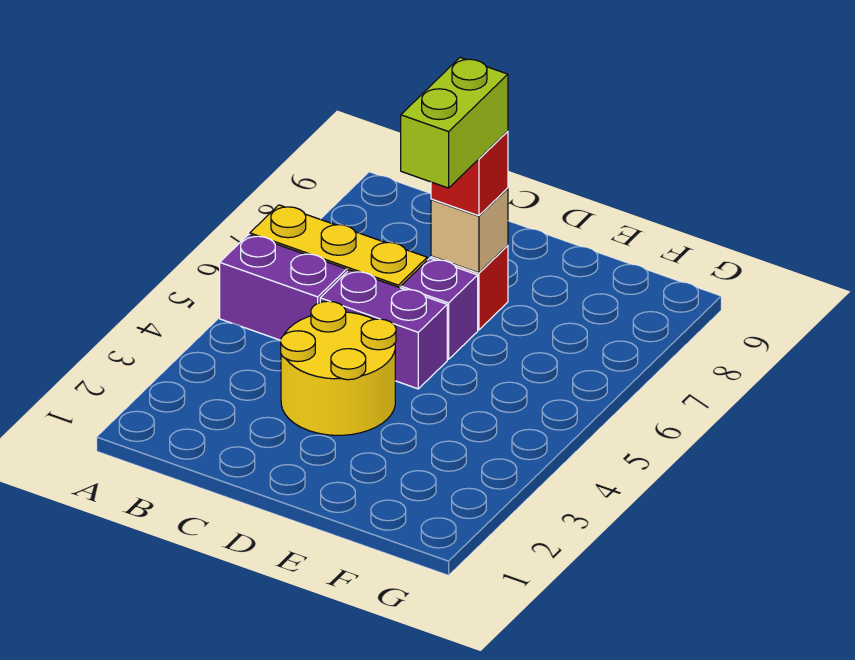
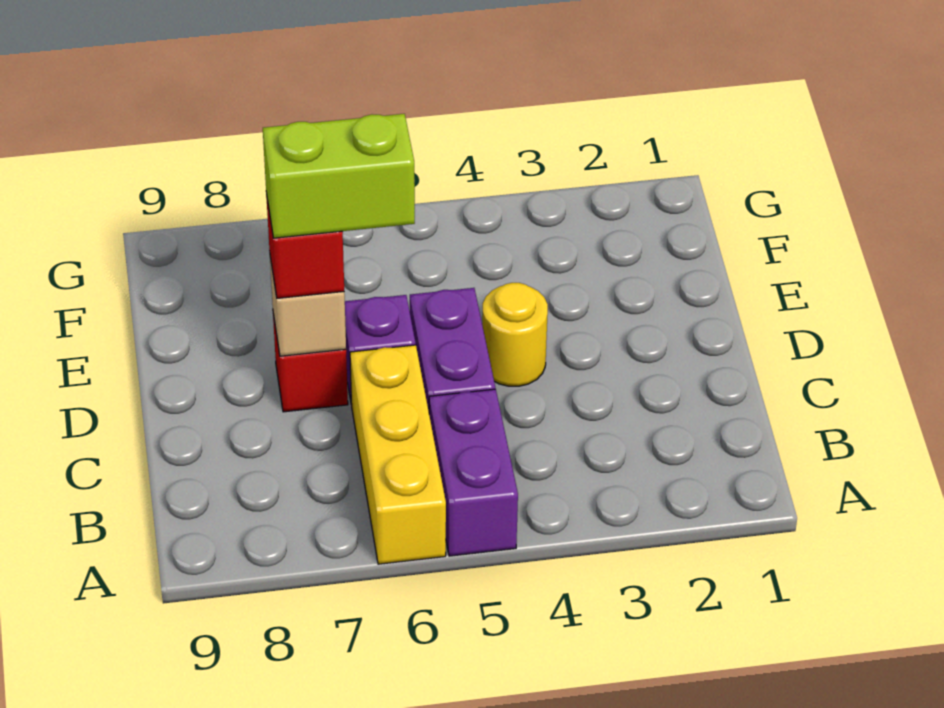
yellow 2x2 round brick [281,301,396,435] -> yellow 1x1 round brick [482,283,548,386]

